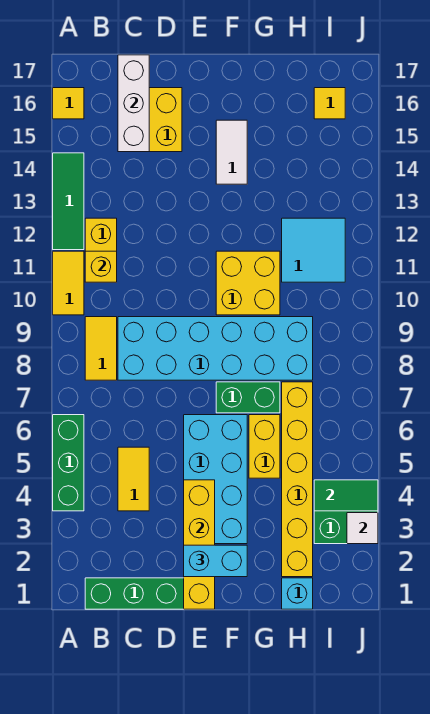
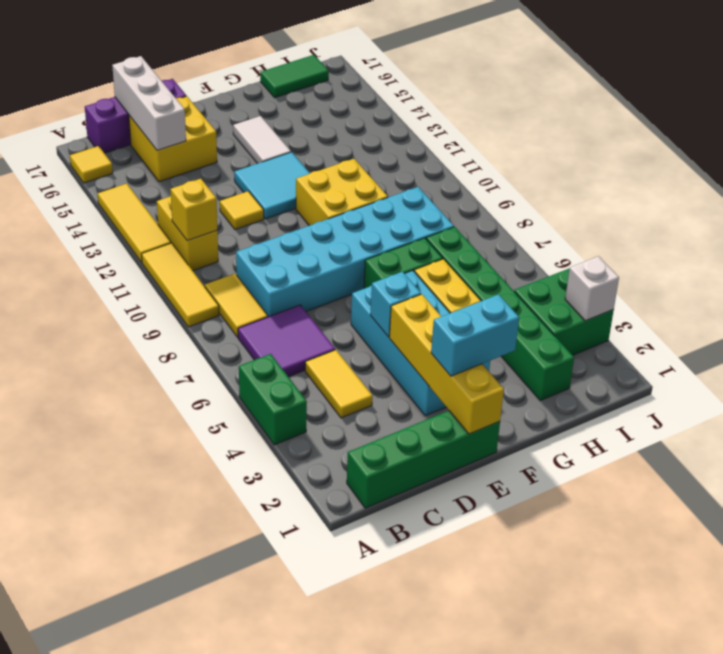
green 1x3 brick [53,415,84,511] -> green 1x2 brick [239,354,307,445]
yellow 1x2 tile [53,251,84,315] -> yellow 1x3 tile [142,243,219,327]
green 1x3 tile [53,153,84,250] -> yellow 1x3 tile [98,184,171,262]
none -> purple 2x2 tile [238,305,335,377]
none -> purple 1x3 brick [85,79,186,153]
cyan 1x1 brick [282,578,313,609] -> cyan 1x1 brick moved to [371,272,421,337]
yellow 1x6 brick [282,382,313,577] -> green 1x6 brick [426,227,574,400]
cyan 2x2 tile [282,218,345,282] -> cyan 2x2 tile moved to [234,152,310,219]
green 1x2 tile [314,480,378,511] -> green 1x2 tile moved to [260,55,329,97]
yellow 1x1 tile [314,88,345,119] -> yellow 1x1 tile moved to [220,191,264,230]
white 1x1 tile [347,513,378,544] -> white 1x1 brick [565,256,619,321]

